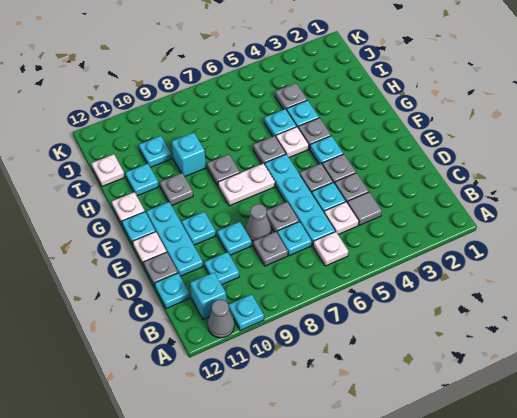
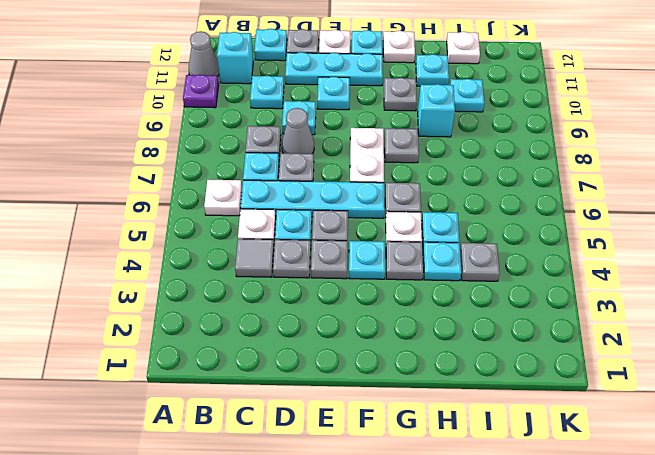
cyan 1x1 plate [228,294,264,331] -> purple 1x1 plate [183,75,219,108]

